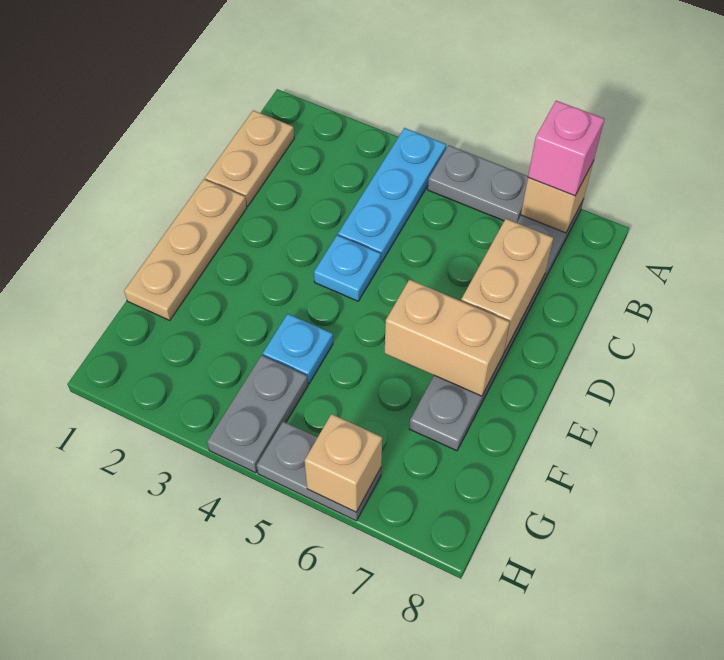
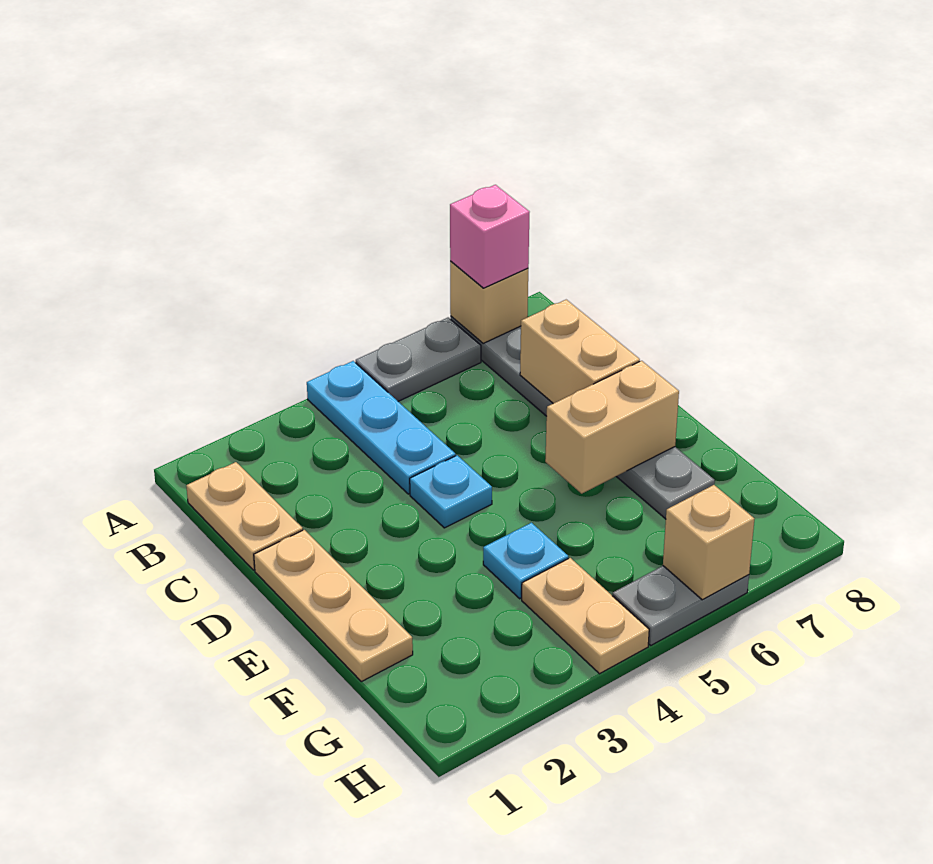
grey 1x2 plate [207,355,308,473] -> tan 1x2 plate [522,558,649,674]

